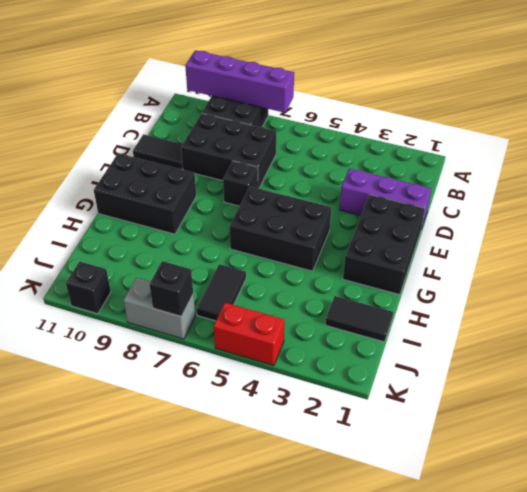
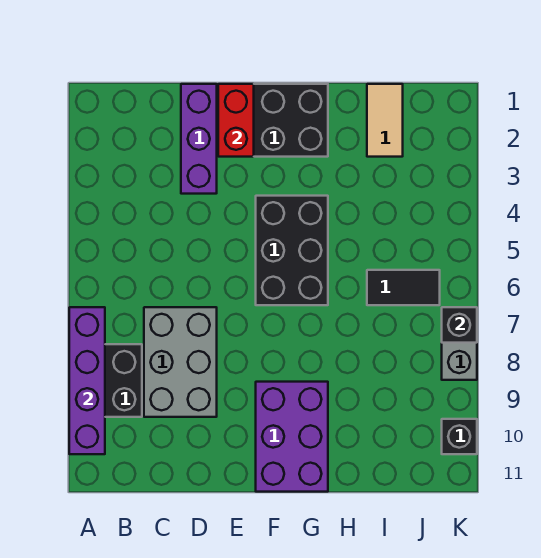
black 2x3 brick [181,113,276,189] -> grey 2x3 brick [144,307,217,417]
black 1x2 tile [133,134,183,169] -> none
black 1x1 brick [223,161,258,206] -> none
black 2x3 brick [94,153,196,234] -> purple 2x3 brick [256,382,328,492]
black 1x2 tile [325,296,393,342] -> tan 1x2 tile [367,84,403,157]
red 1x2 brick [213,303,284,366] -> red 1x2 brick moved to [218,84,254,157]

